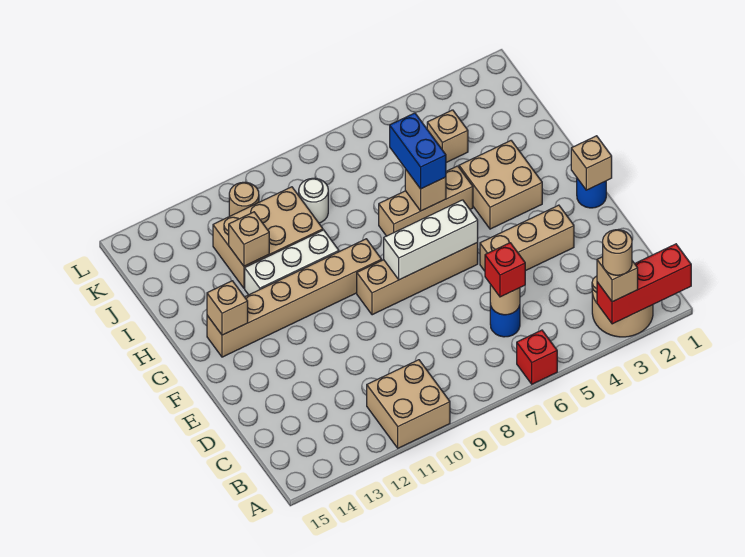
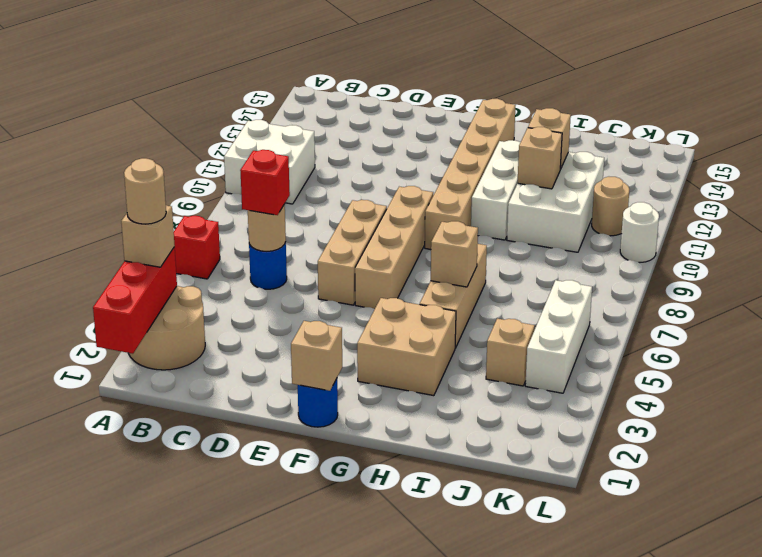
tan 2x2 brick [367,360,450,448] -> white 2x2 brick [224,120,315,204]
tan 1x3 brick [480,205,574,271] -> tan 1x3 brick moved to [318,200,387,305]
white 1x3 brick [384,200,478,280] -> white 1x3 brick moved to [525,280,592,393]
tan 1x1 brick [207,281,248,335] -> tan 1x1 brick moved to [518,127,562,189]
blue 1x2 brick [390,113,446,189] -> none
tan 2x3 brick [213,187,323,288] -> white 2x3 brick [507,152,604,252]
white 1x1 round brick [299,178,328,223] -> white 1x1 round brick moved to [620,202,659,262]

